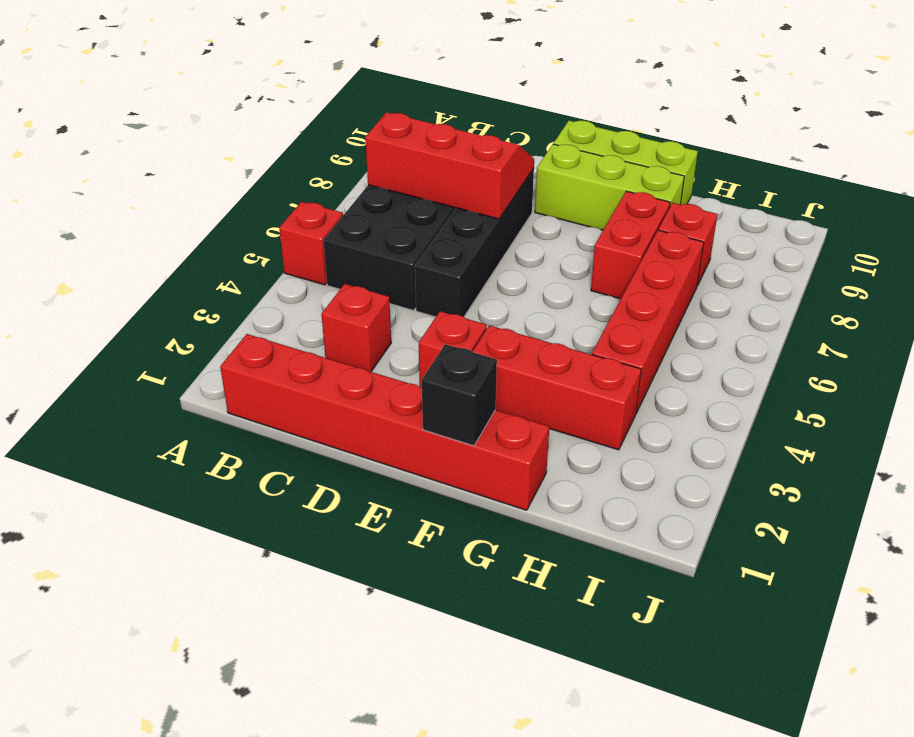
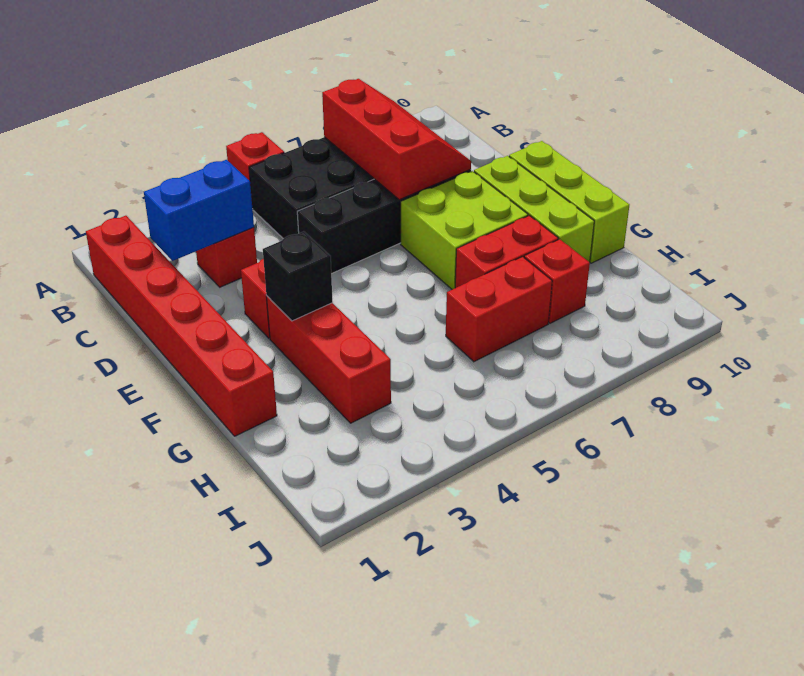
none -> blue 1x2 brick [144,160,254,261]
none -> lime 2x2 brick [401,171,528,289]
black 1x1 brick [422,344,497,446] -> black 1x1 brick moved to [263,231,333,321]
red 1x4 brick [592,230,704,413] -> red 1x2 brick [446,257,552,362]

